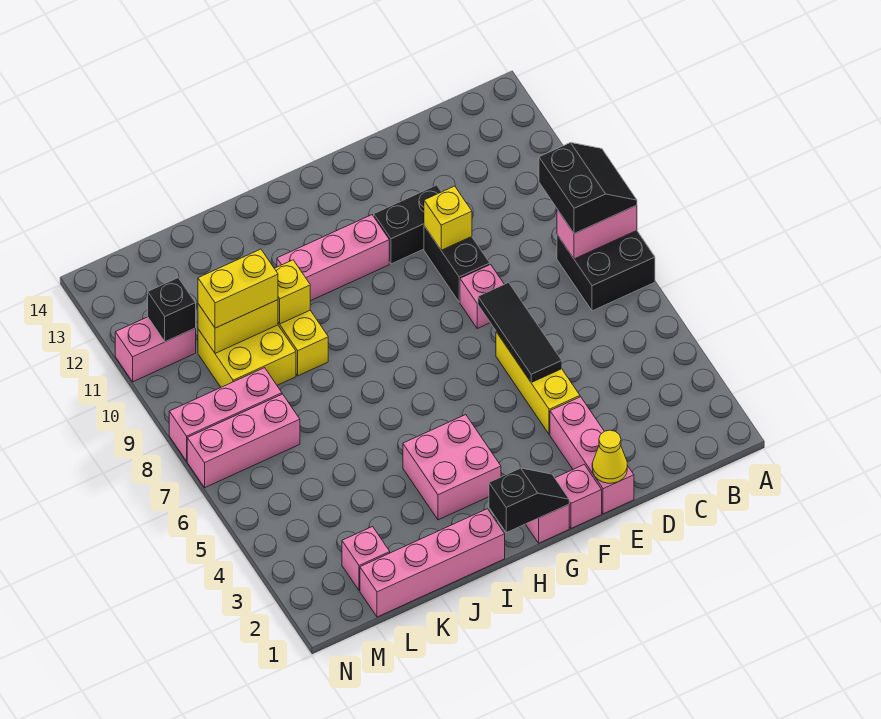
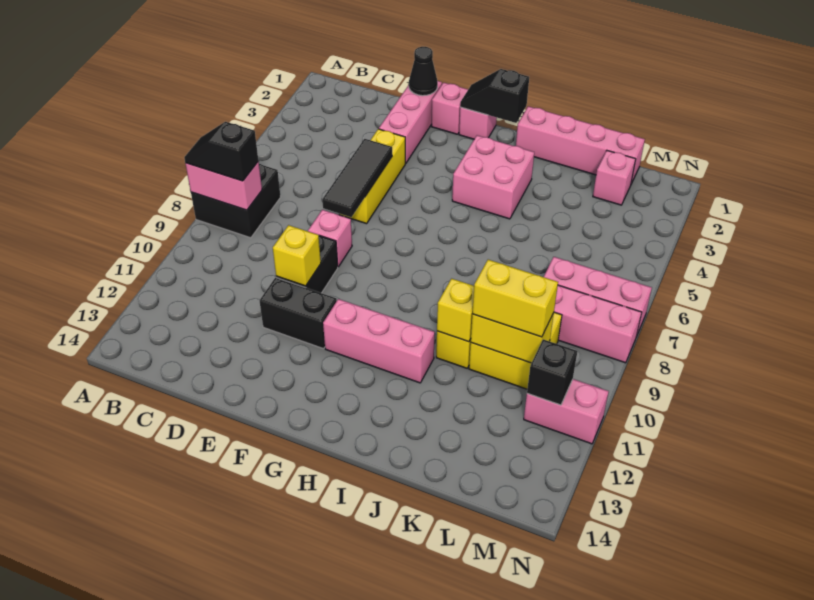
black 2x2 slope [539,143,637,234] -> black 1x2 slope [184,122,258,181]
yellow 1x1 cone [592,430,627,483] -> black 1x1 cone [409,47,438,96]

